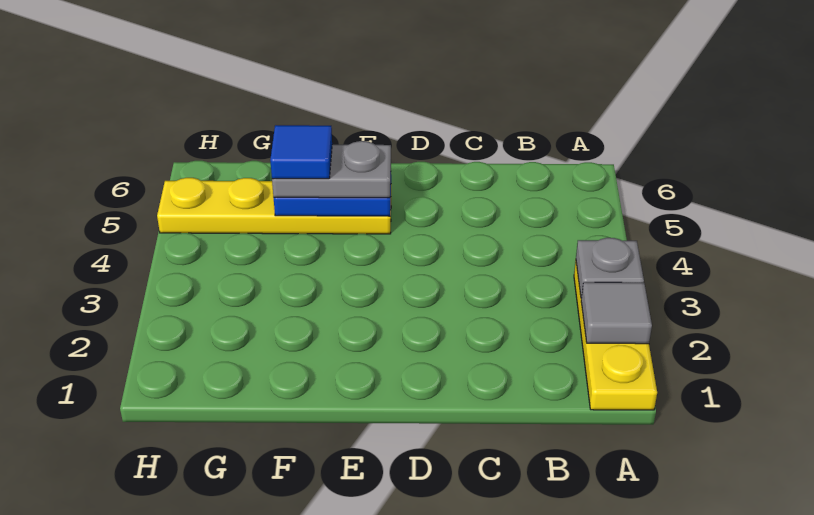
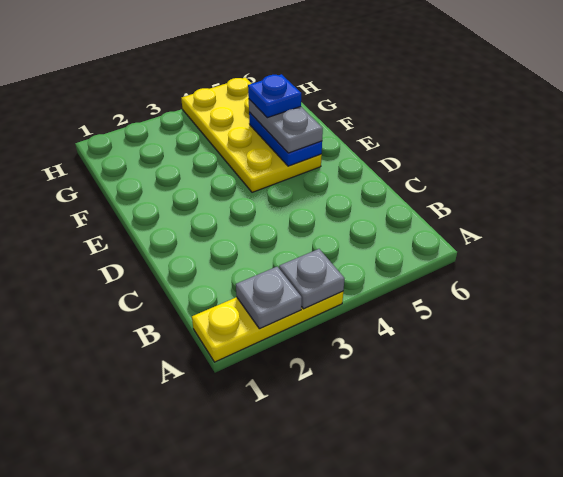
grey 1x1 tile [581,282,652,344] -> grey 1x1 plate [236,267,302,329]
yellow 1x4 plate [157,178,391,234] -> yellow 2x4 plate [181,77,322,192]
blue 1x1 tile [270,125,332,179] -> blue 1x1 plate [248,74,301,118]

